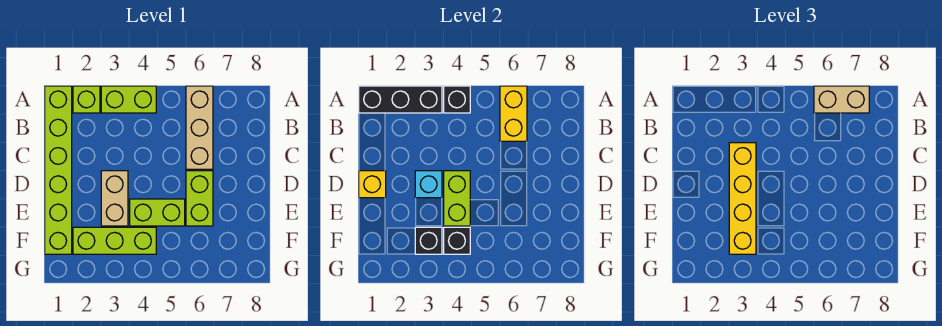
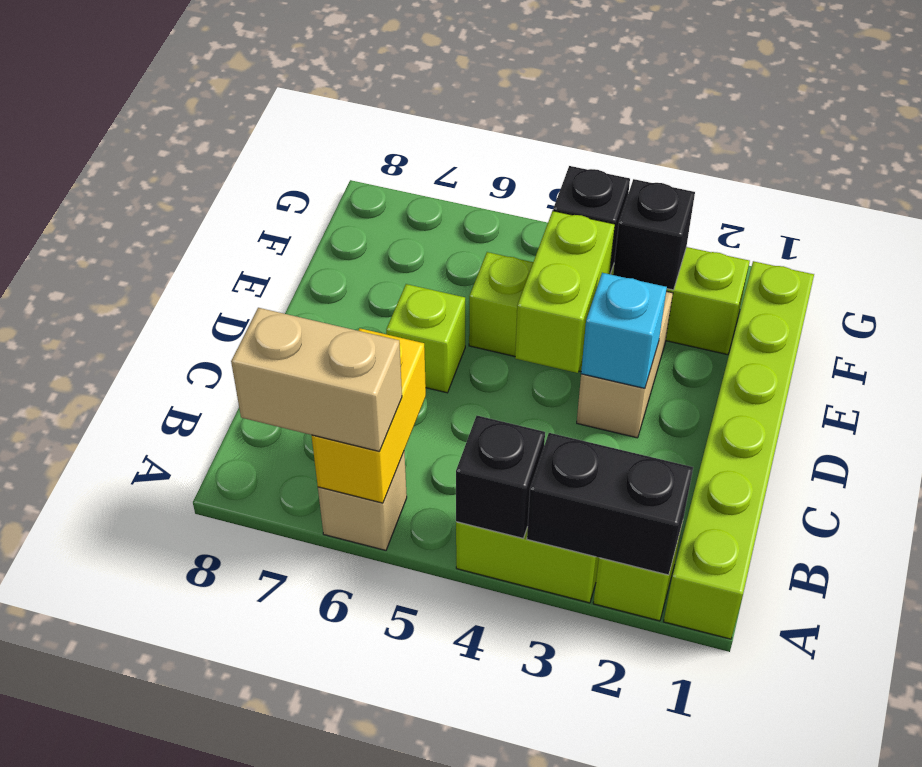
black 1x3 brick [359,86,442,113] -> black 1x2 brick [527,433,693,575]
tan 1x3 brick [186,86,213,169] -> tan 1x1 brick [318,451,407,550]
yellow 1x4 brick [729,143,756,254] -> none
yellow 1x1 brick [359,171,386,198] -> none
lime 1x2 brick [186,171,213,226] -> lime 1x1 brick [386,284,465,393]

